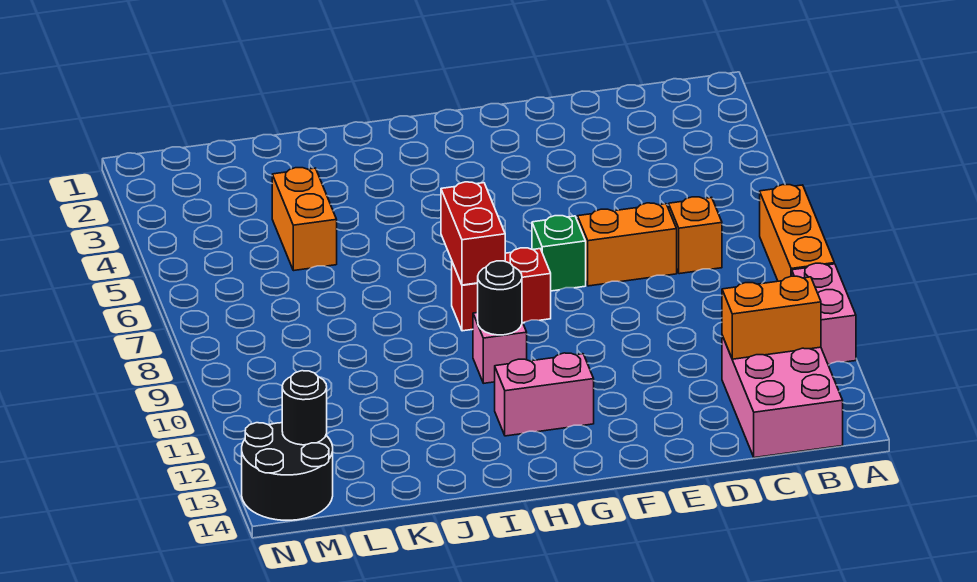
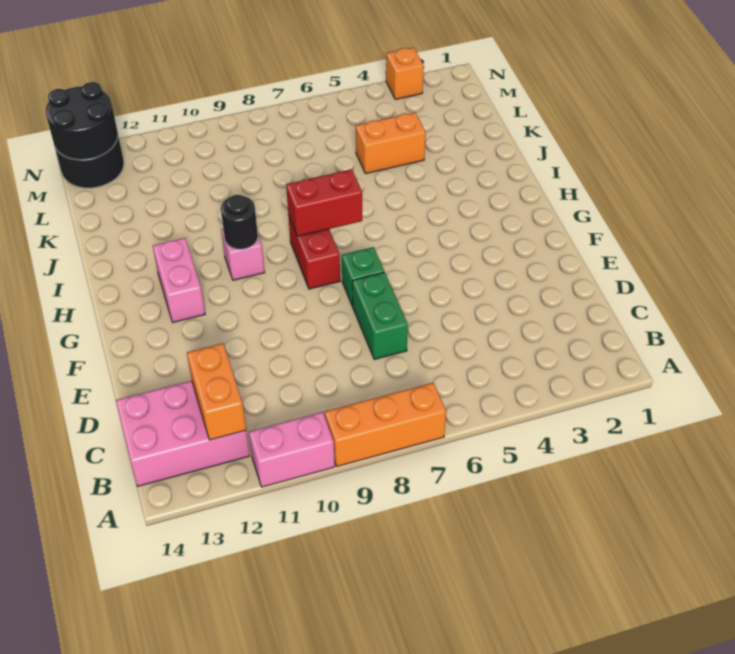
orange 1x1 brick [669,197,722,274] -> orange 1x1 brick moved to [386,47,424,99]
orange 1x2 brick [577,203,677,286] -> green 1x2 brick [352,272,408,359]
black 1x1 round brick [282,371,327,445] -> black 2x2 round brick [46,82,118,160]

